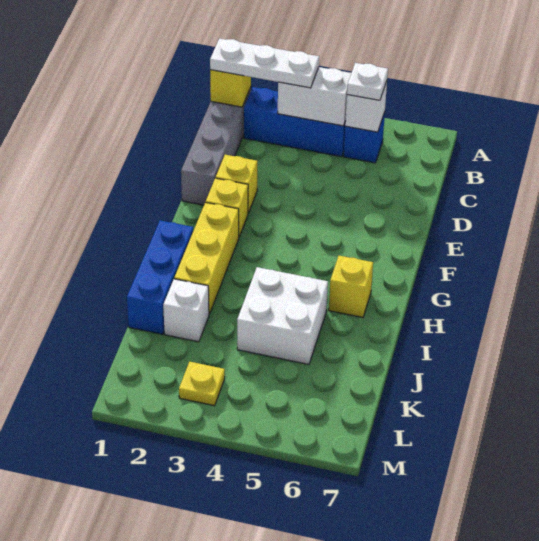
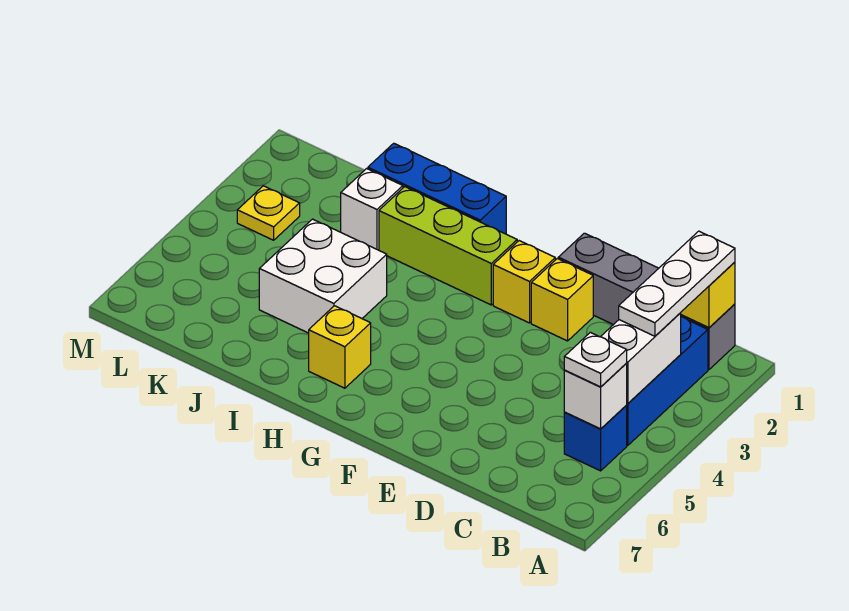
yellow 1x3 brick [174,202,239,314] -> lime 1x3 brick [379,187,517,305]

